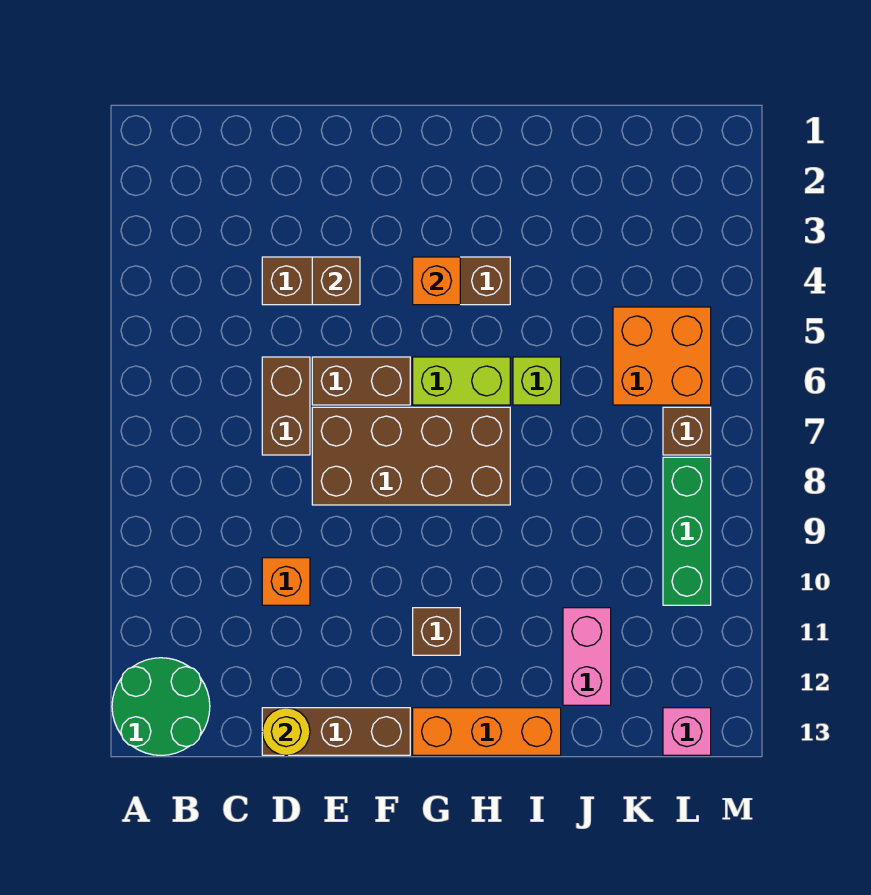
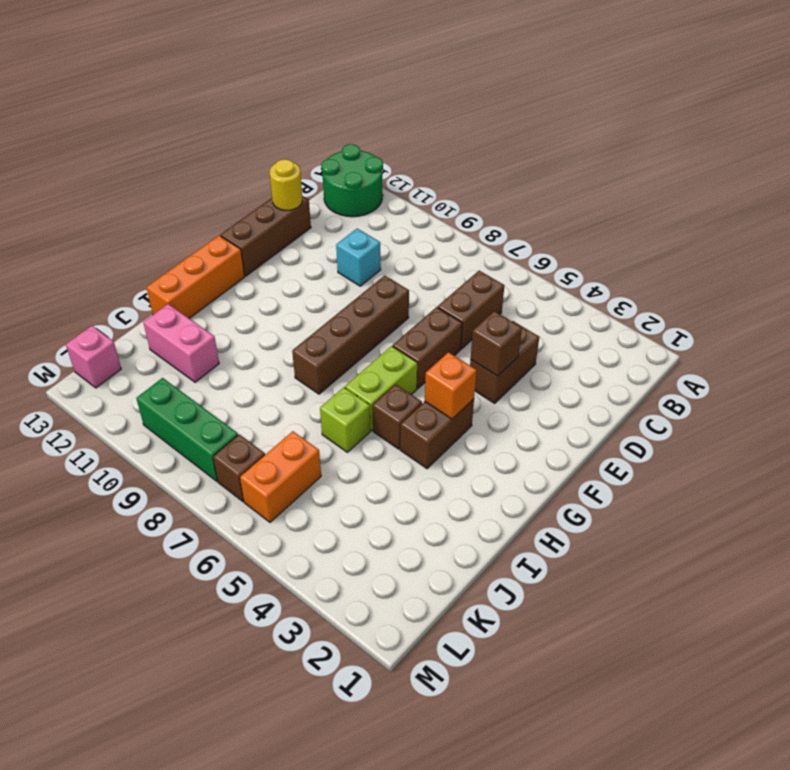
brown 1x2 brick [262,357,310,455] -> brown 1x2 brick turned to [438,271,504,349]
orange 1x1 brick [262,558,310,605] -> cyan 1x1 brick [336,229,381,286]
brown 2x4 brick [312,407,510,505] -> brown 1x4 brick [292,275,409,394]
brown 1x1 brick [413,608,460,655] -> brown 1x1 brick moved to [372,384,422,449]
orange 2x2 brick [613,307,711,405] -> orange 1x2 brick [240,431,321,522]

